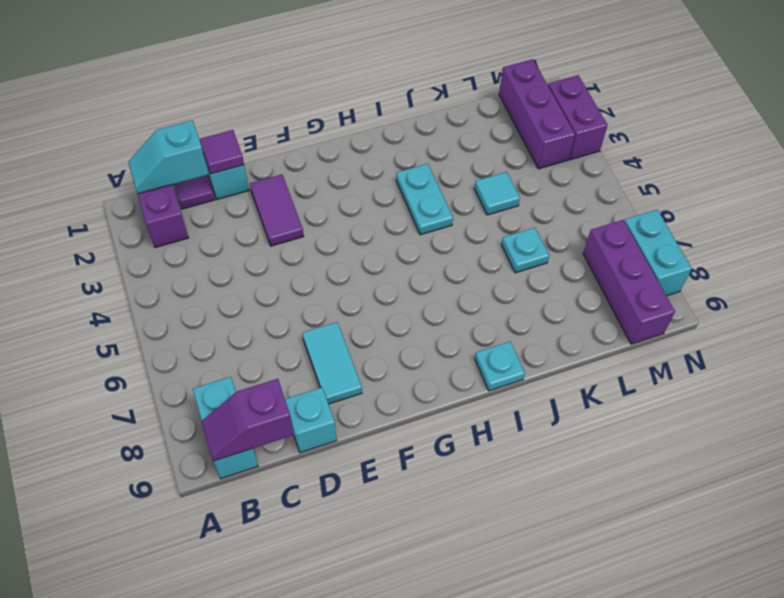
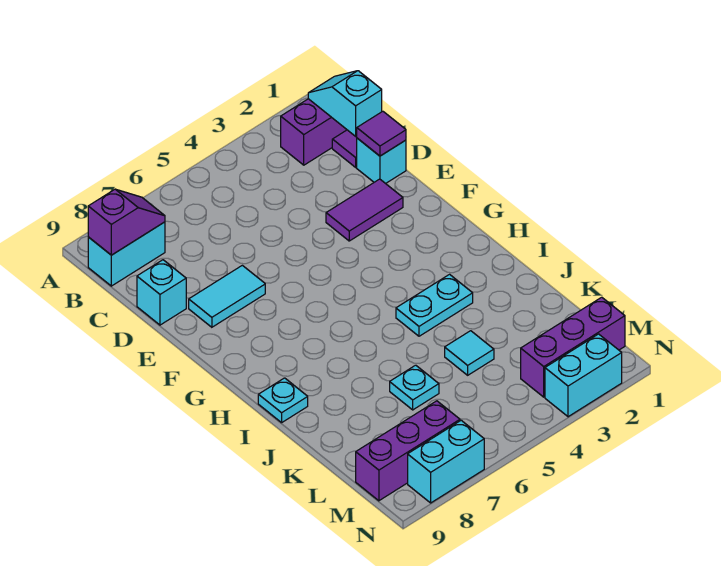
purple 1x2 slope [202,379,294,461] -> purple 1x2 slope turned to [88,189,165,255]
purple 1x2 brick [548,75,608,160] -> cyan 1x2 brick [545,334,622,417]

